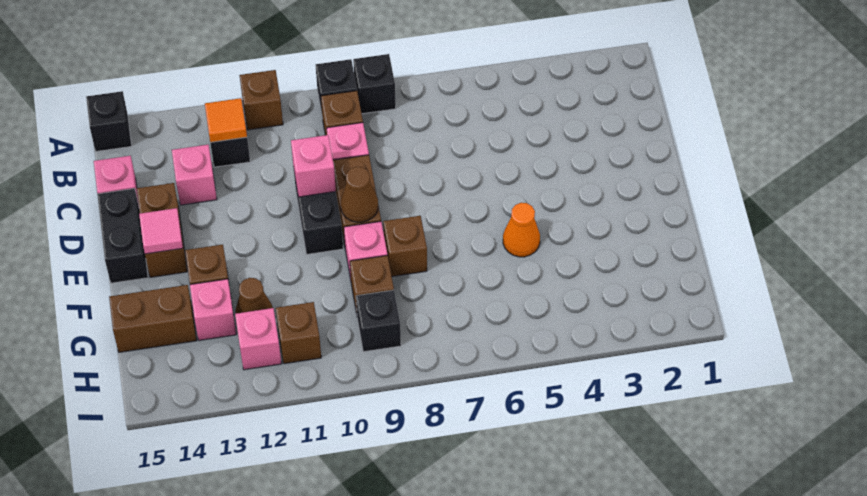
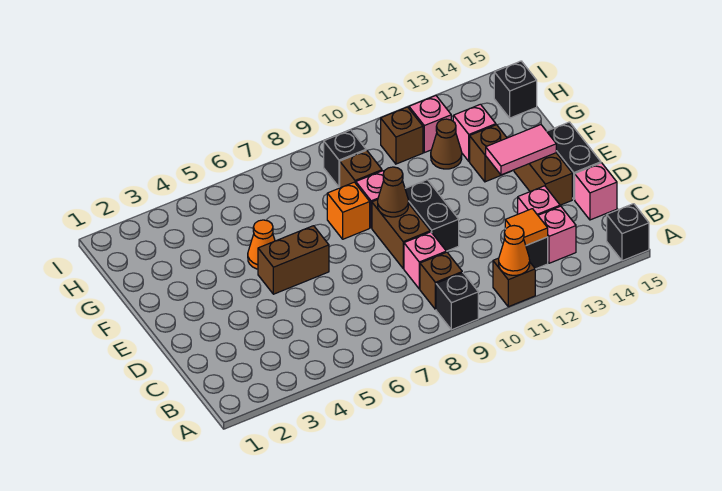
black 1x1 brick [353,54,396,114] -> black 1x1 brick moved to [494,61,537,118]
none -> orange 1x1 cone [499,226,530,275]
pink 1x1 brick [291,135,336,197] -> pink 1x1 brick moved to [538,206,576,263]
pink 1x1 tile [139,208,183,254] -> pink 1x2 tile [486,125,556,175]
brown 1x1 brick [383,216,427,276] -> orange 1x1 brick [327,182,370,239]
brown 1x2 brick [109,285,197,352] -> brown 1x2 brick moved to [258,226,329,294]

